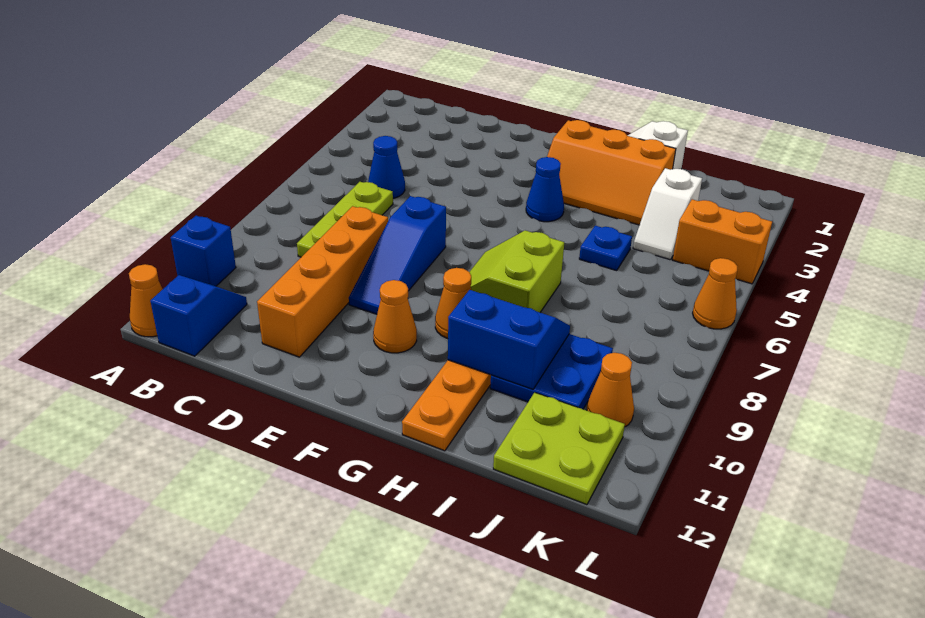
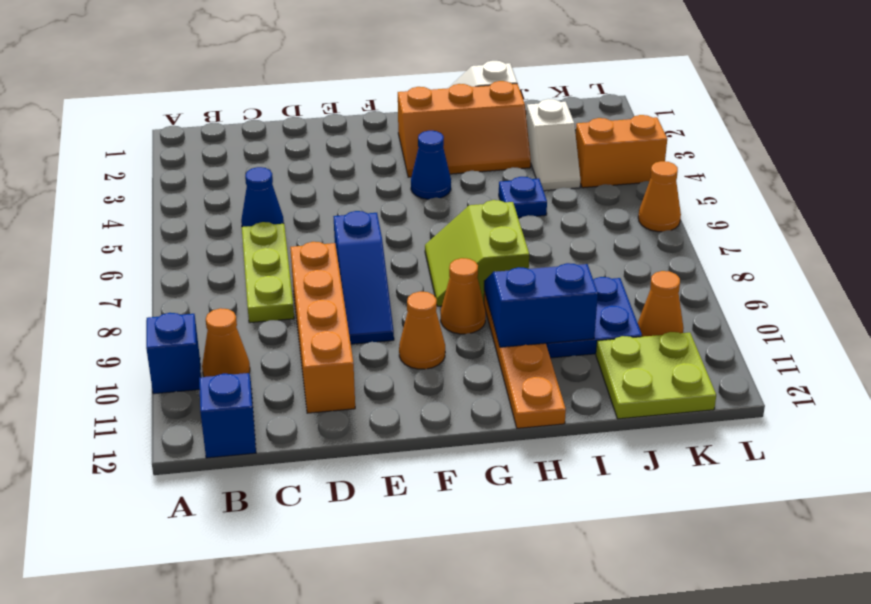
orange 1x1 cone [129,264,163,337] -> orange 1x1 cone moved to [202,308,250,377]

